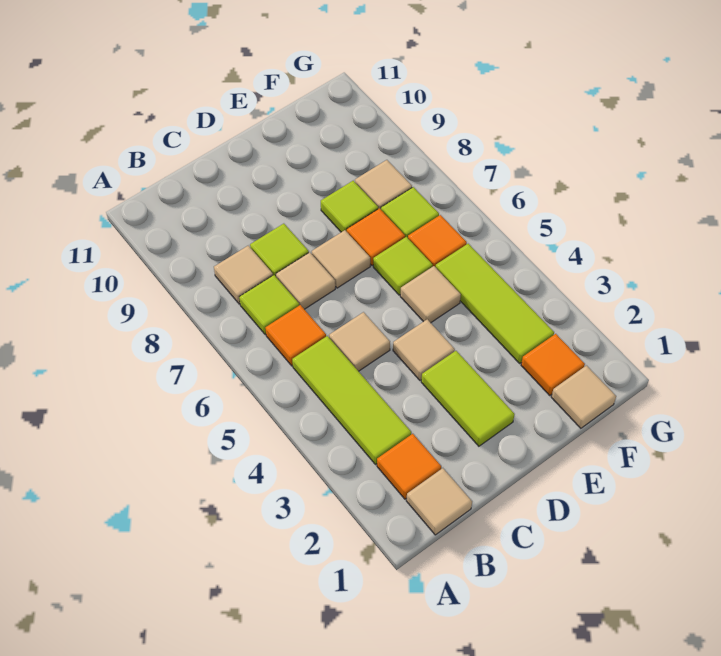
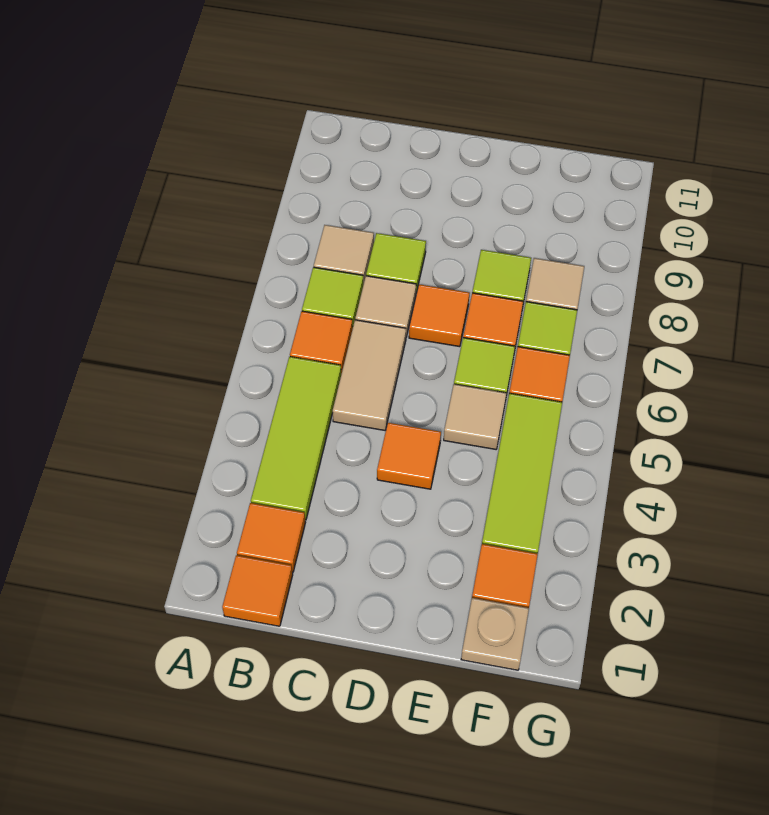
tan 1x1 tile [406,468,472,535] -> orange 1x1 tile [222,555,293,626]
tan 1x1 tile [329,312,390,371] -> tan 1x2 tile [333,320,406,430]
lime 1x2 tile [421,351,515,446] -> none
tan 1x1 tile [393,319,455,380] -> orange 1x1 tile [377,423,441,489]
tan 1x1 tile [312,230,370,288] -> orange 1x1 tile [409,284,469,347]
tan 1x1 tile [551,365,616,428] -> tan 1x1 plate [461,598,529,670]

